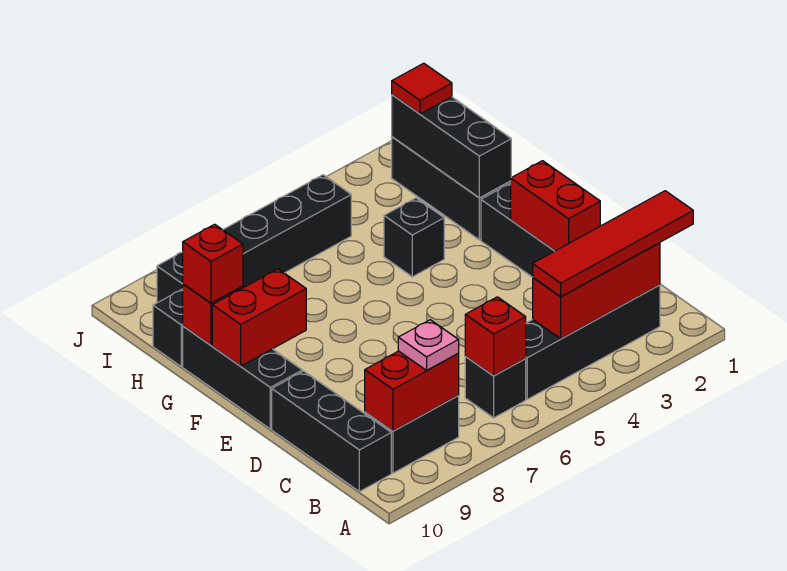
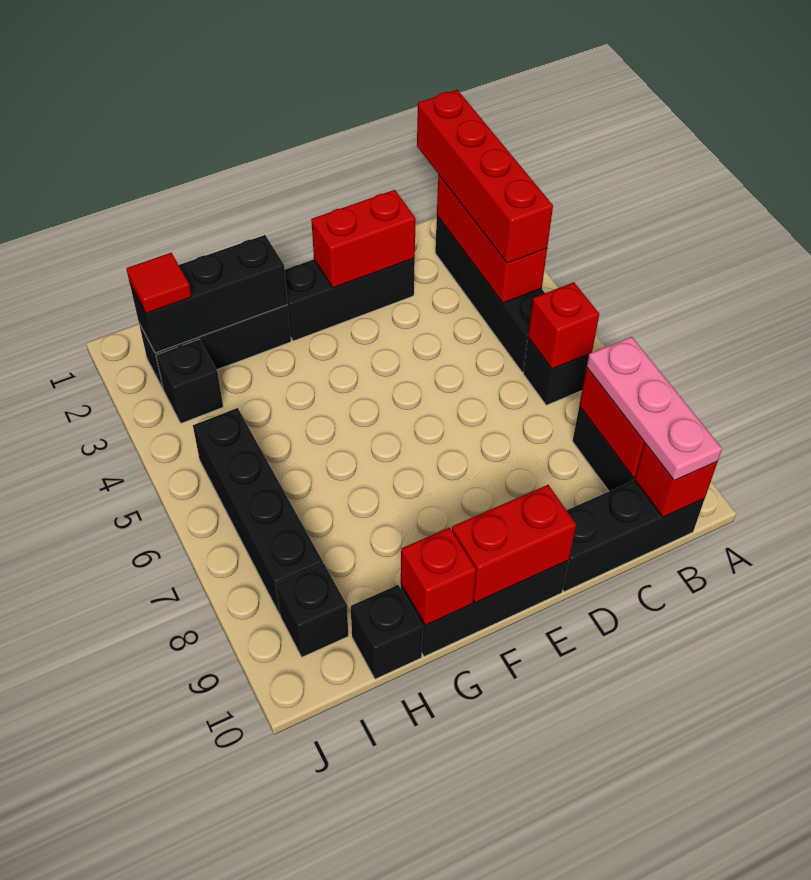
red 1x4 tile [533,191,693,297] -> red 1x4 brick [417,90,553,263]
pink 1x1 plate [398,320,459,370] -> pink 1x3 plate [587,337,722,480]
red 1x2 brick [212,269,306,366] -> red 1x2 brick turned to [452,485,576,603]
black 1x1 brick [384,198,444,277] -> black 1x1 brick moved to [156,339,223,423]
red 1x1 brick [183,224,243,303] -> red 1x1 brick moved to [635,443,717,517]

